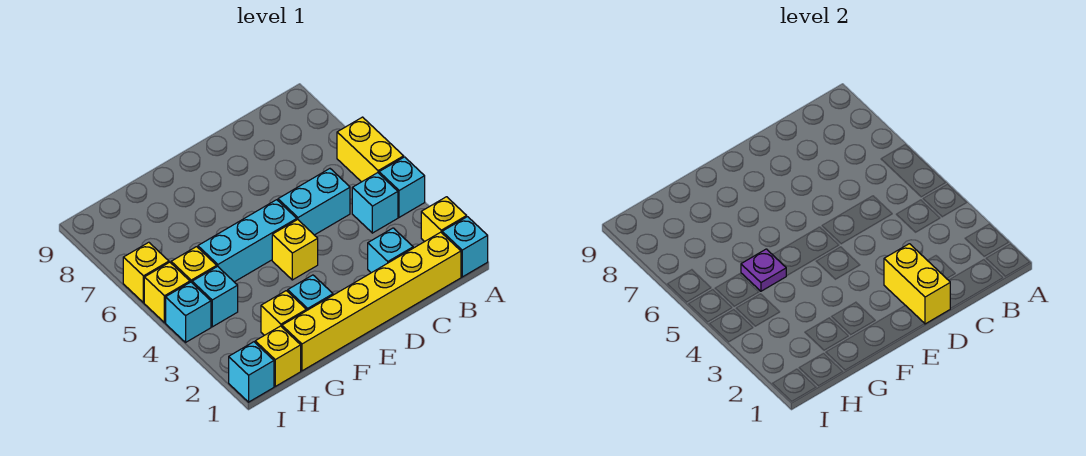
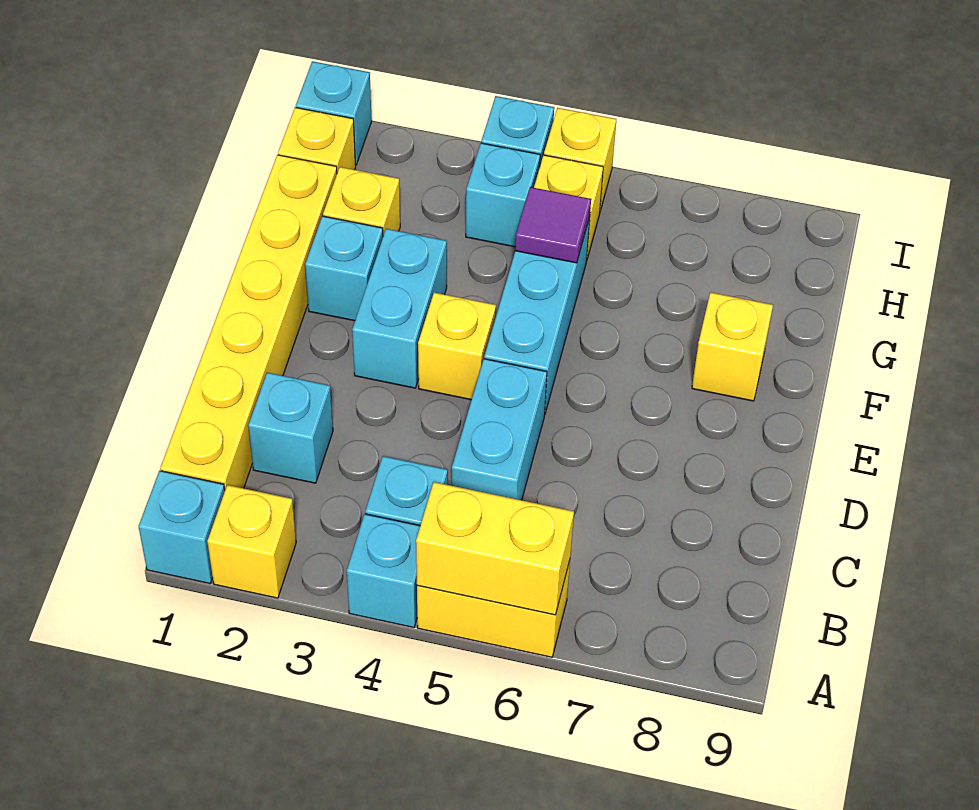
yellow 1x2 brick [884,244,950,324] -> yellow 1x2 brick moved to [416,482,574,615]
none -> cyan 1x2 brick [352,229,447,388]
purple 1x1 plate [741,249,786,291] -> purple 1x1 tile [515,187,591,263]
yellow 1x1 brick [123,242,169,303] -> yellow 1x1 brick moved to [692,292,773,401]

